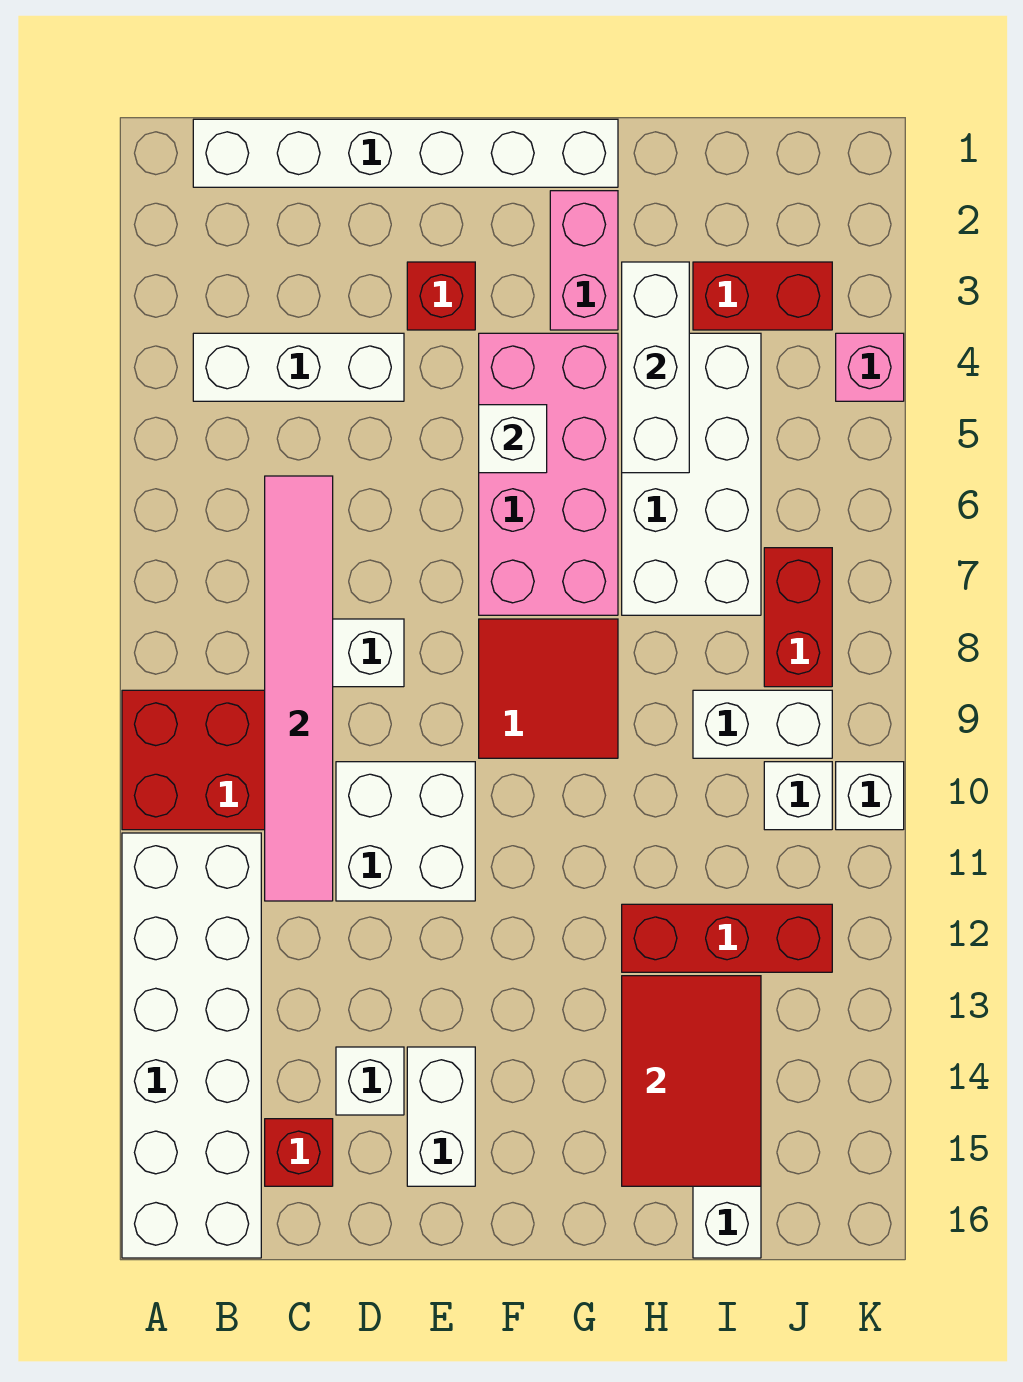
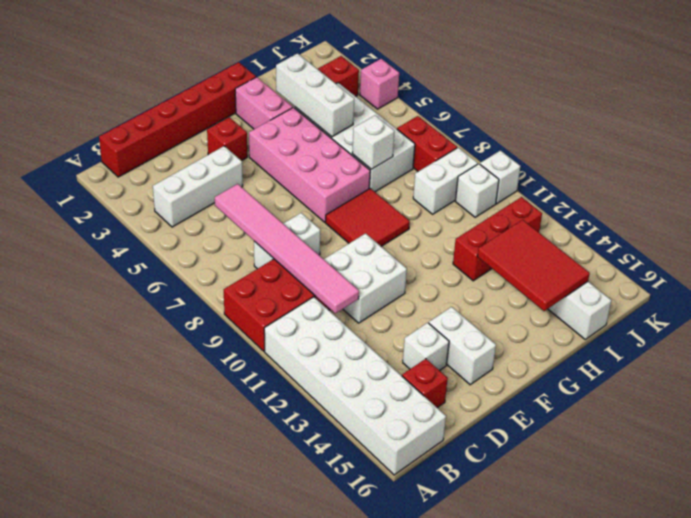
white 1x6 brick [193,119,618,187] -> red 1x6 brick [99,62,256,177]
white 1x1 brick [479,405,547,473] -> white 1x1 brick moved to [352,115,395,169]

